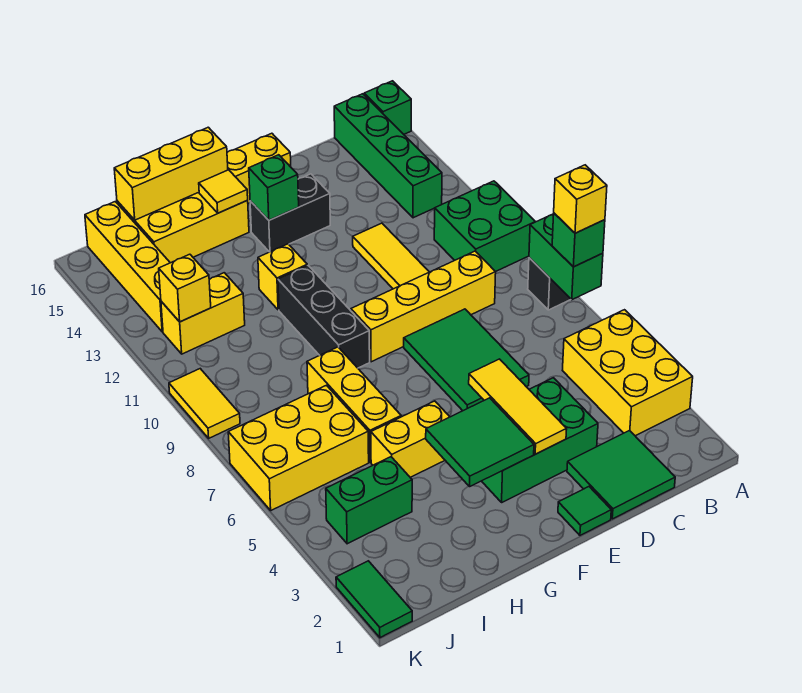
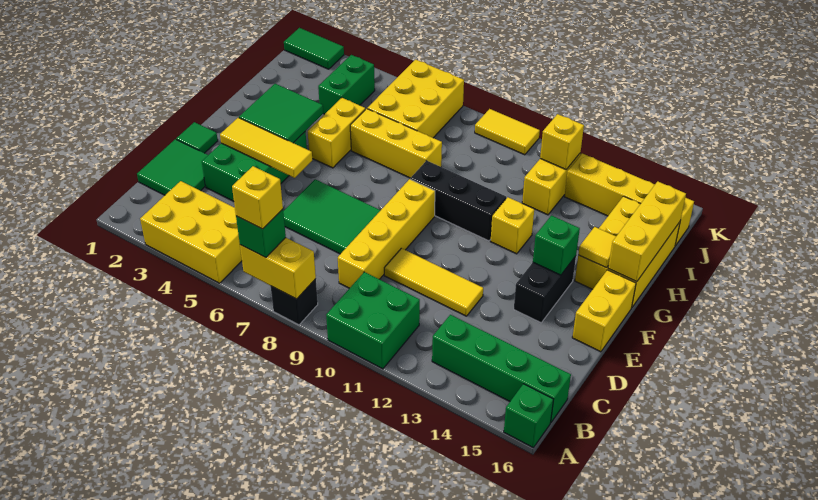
green 1x2 brick [529,214,603,300] -> yellow 1x2 brick [240,238,316,299]

